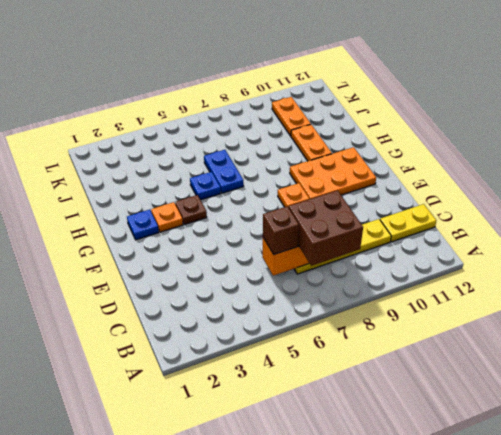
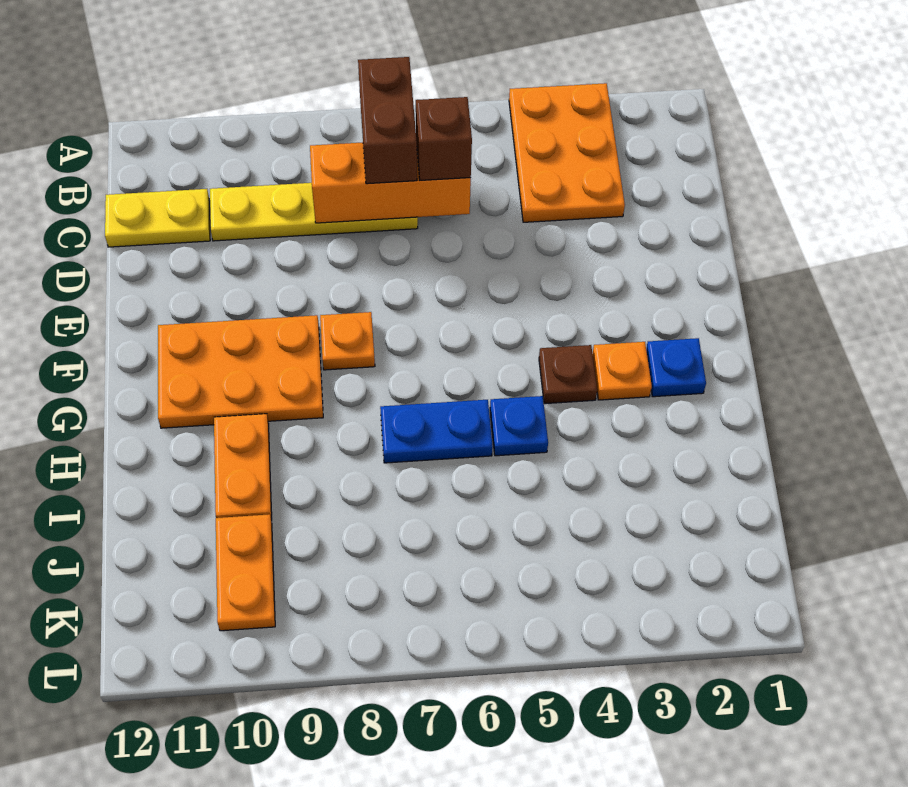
none -> orange 2x3 plate [509,83,625,222]
brown 2x2 brick [289,190,363,266] -> brown 1x2 brick [358,57,417,184]
blue 1x2 plate [204,150,244,193] -> blue 1x2 plate turned to [380,400,493,463]

